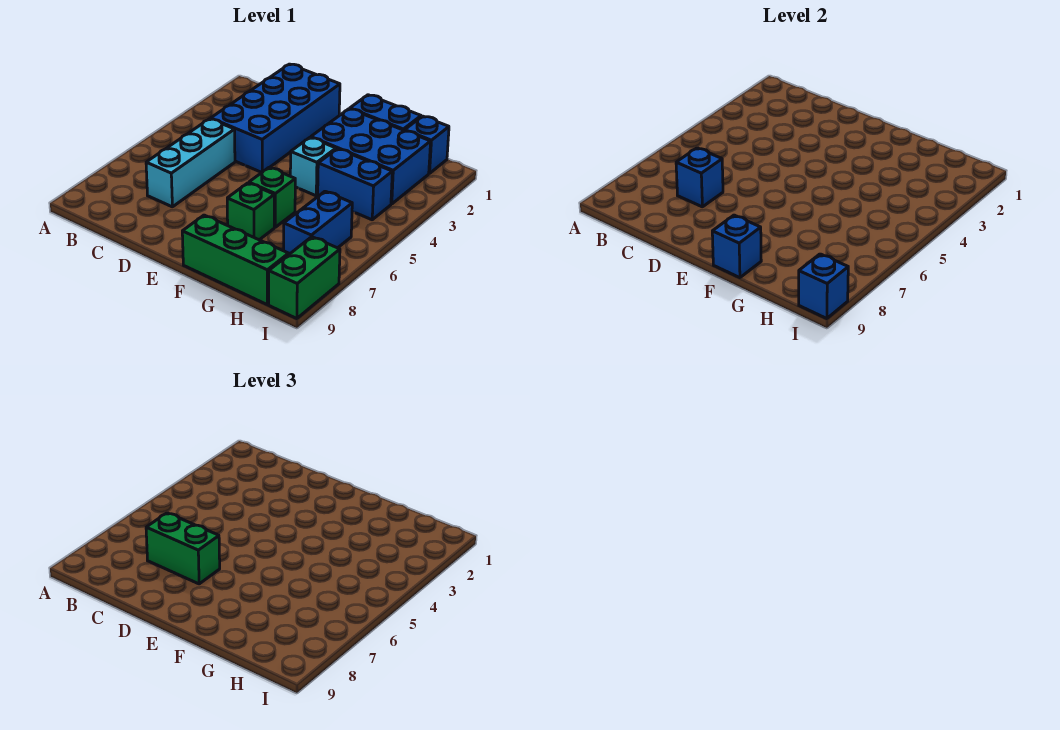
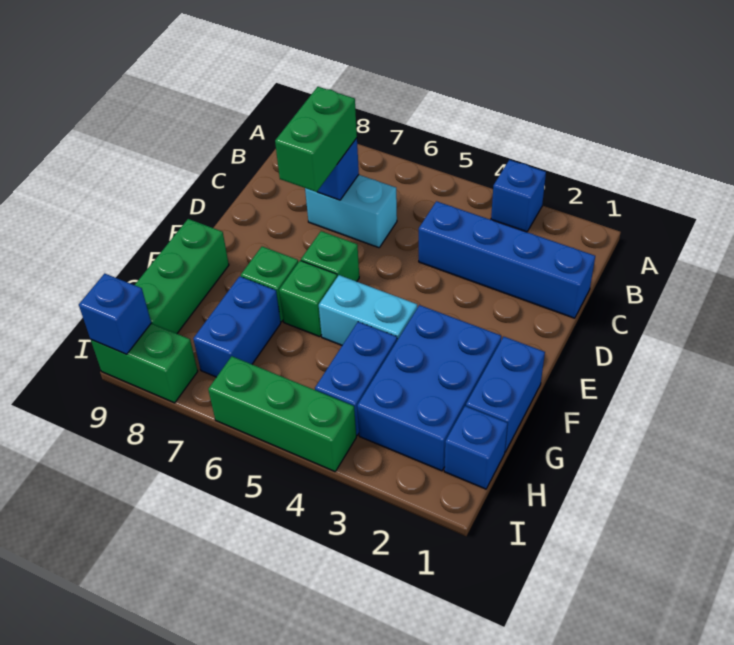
blue 2x4 brick [211,64,340,173] -> blue 1x4 brick [419,201,595,318]
cyan 1x3 brick [146,119,235,207] -> cyan 1x2 brick [305,175,397,248]
none -> green 1x1 brick [301,231,359,282]
cyan 1x1 brick [290,137,336,196] -> cyan 1x2 brick [319,275,417,345]
blue 1x1 brick [712,215,761,278] -> blue 1x1 brick moved to [491,160,546,232]
blue 1x2 brick [284,191,352,254] -> blue 1x2 brick turned to [193,276,281,377]
none -> green 1x3 brick [208,356,356,472]

